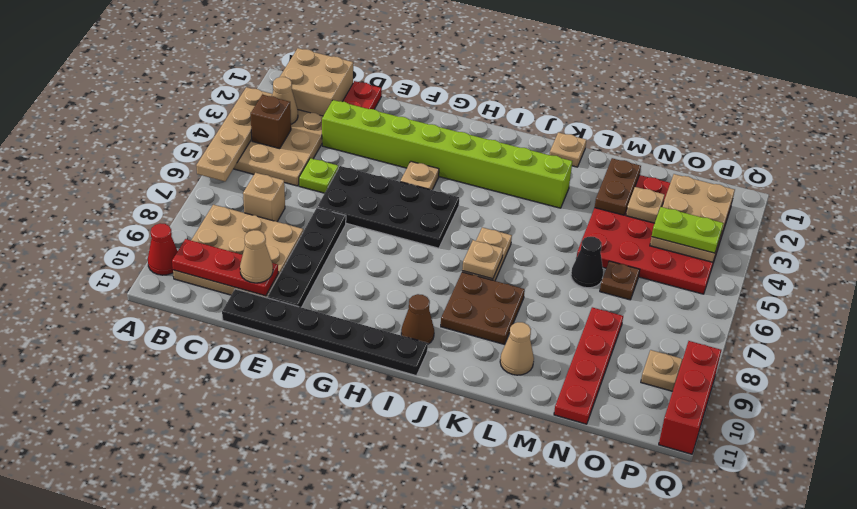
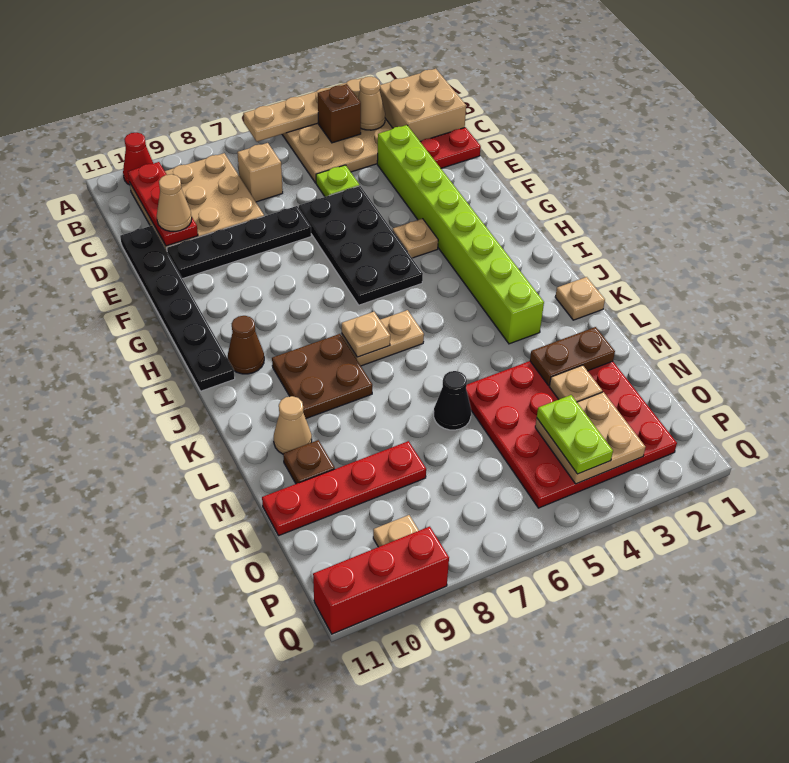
brown 1x1 plate [600,261,640,300] -> brown 1x1 plate moved to [283,440,335,484]
tan 2x3 plate [650,174,735,262] -> tan 2x2 plate [535,392,645,484]

